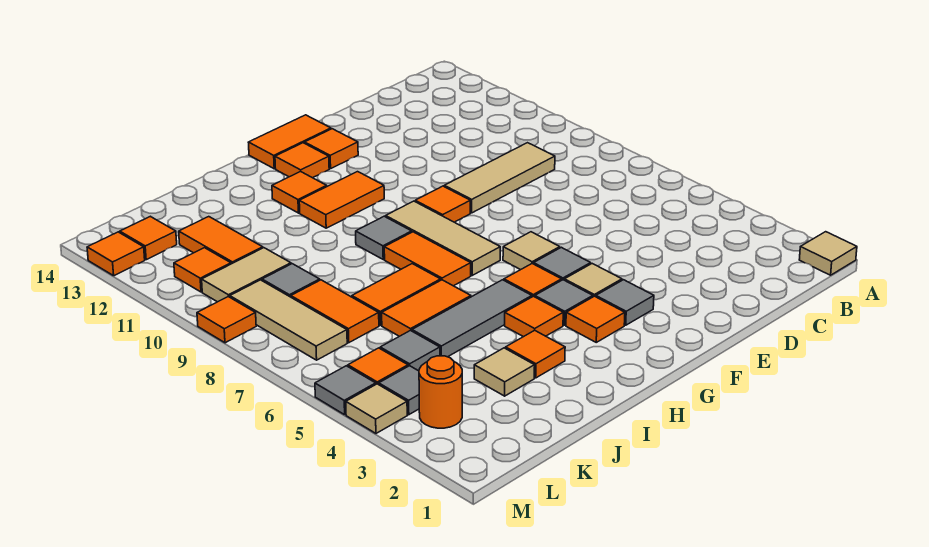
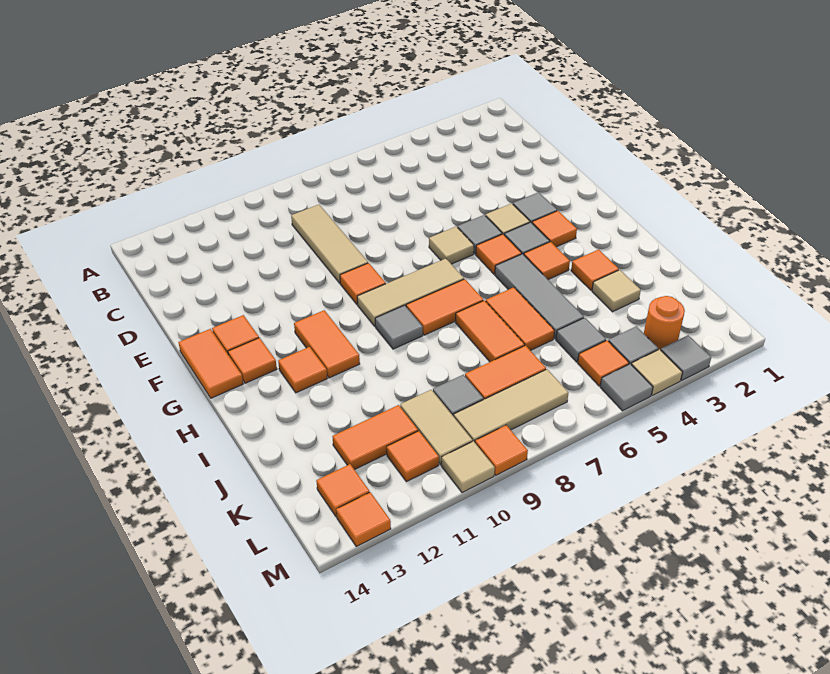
tan 1x1 tile [799,232,857,275] -> tan 1x1 tile moved to [441,441,495,493]
none -> grey 1x1 tile [661,335,711,380]

